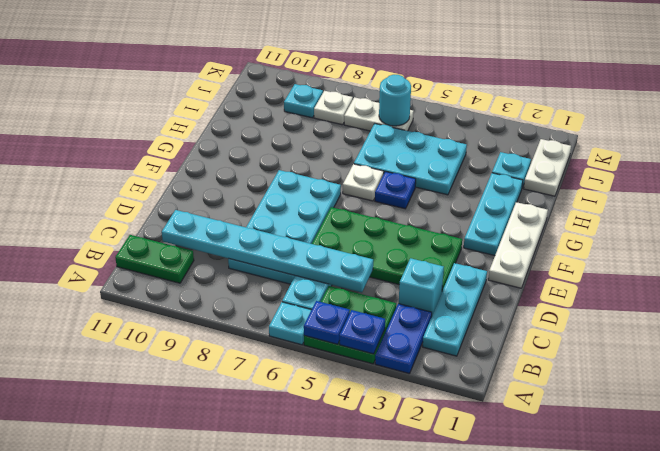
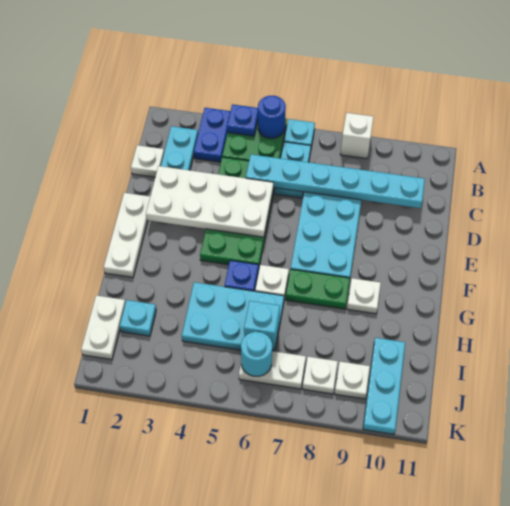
blue 1x1 plate [304,301,350,344] -> blue 1x1 round brick [258,96,286,138]
none -> white 1x1 brick [340,113,374,159]
green 1x2 plate [115,235,194,283] -> green 1x2 plate moved to [286,269,350,309]
none -> white 1x1 plate [131,145,164,177]
cyan 1x1 brick [399,258,444,317] -> cyan 1x1 brick moved to [244,301,280,350]
none -> white 2x4 plate [146,166,273,237]
green 2x4 plate [312,207,462,291] -> green 2x4 plate turned to [200,157,274,265]
cyan 1x3 plate [464,173,523,256] -> cyan 1x3 plate moved to [363,338,405,434]
none -> white 1x1 plate [347,278,381,314]
cyan 1x1 plate [284,84,323,118] -> white 1x1 plate [335,362,370,399]

